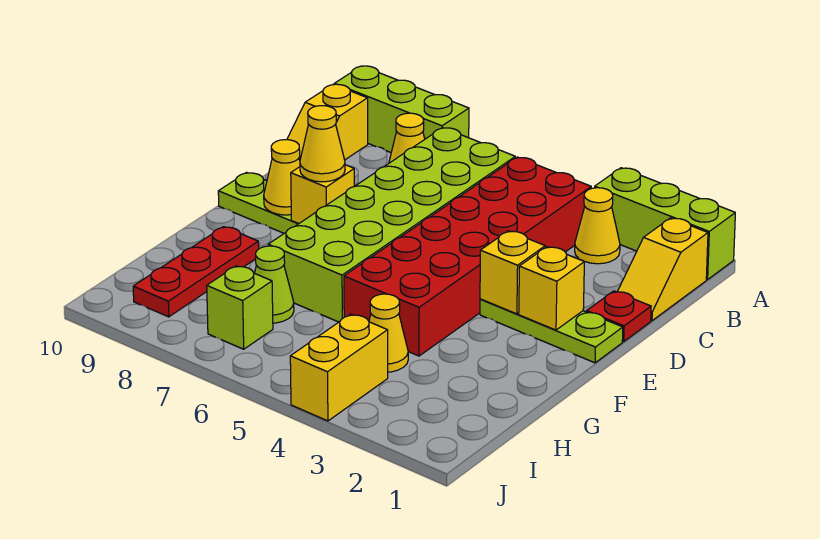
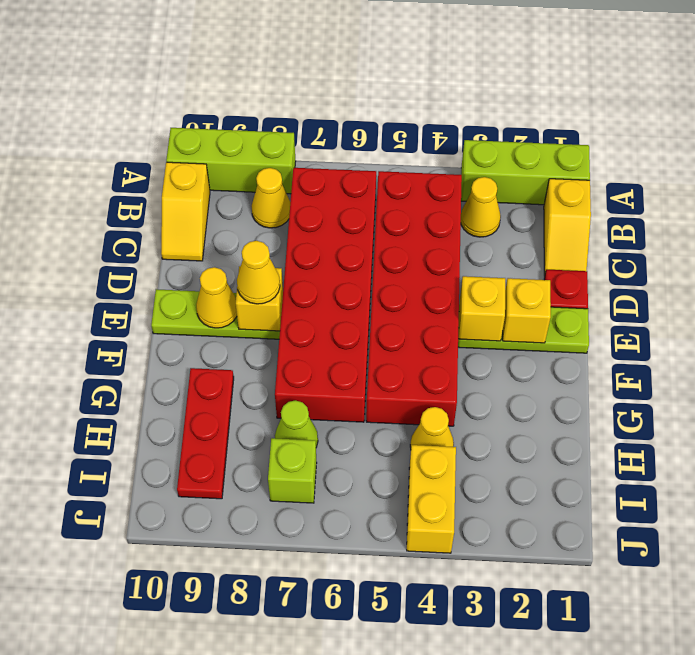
lime 2x6 brick [268,128,515,322] -> red 2x6 brick [275,168,376,422]

